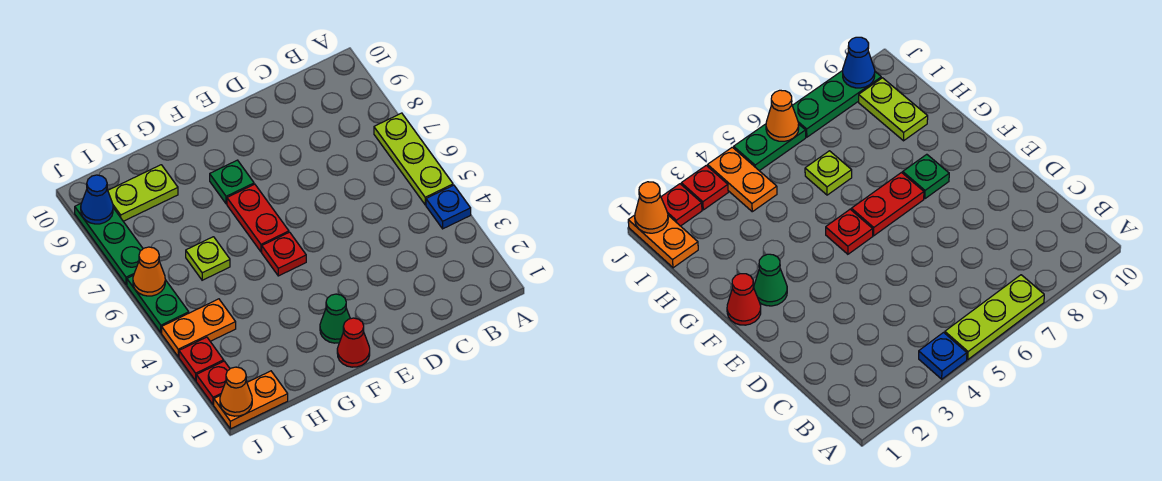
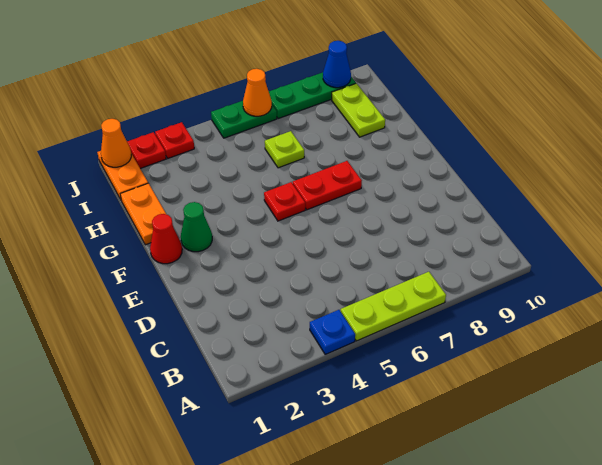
green 1x1 plate [210,160,254,204] -> none
orange 1x2 plate [162,299,236,357] -> orange 1x2 plate moved to [120,183,166,245]

